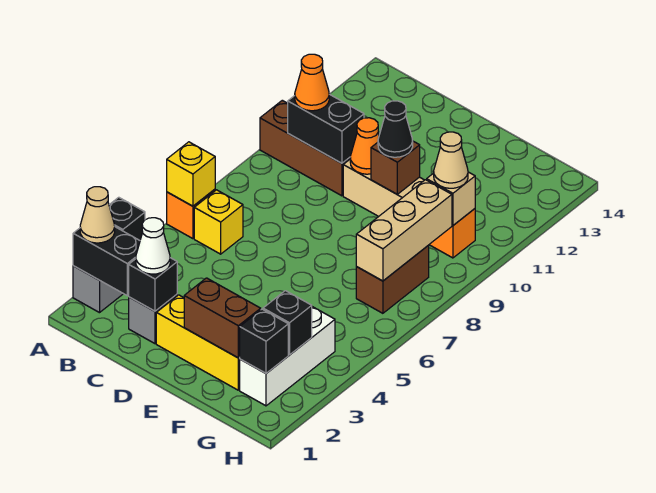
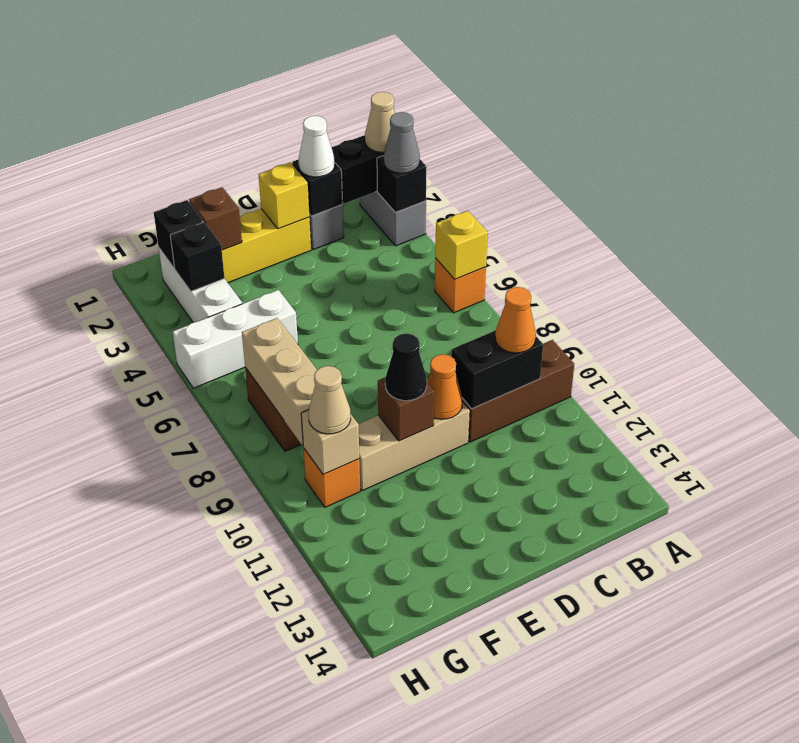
none -> grey 1x1 cone [384,112,420,173]
yellow 1x1 brick [194,190,243,254] -> yellow 1x1 brick moved to [258,162,310,229]
brown 1x2 brick [184,278,261,358] -> brown 1x1 brick [189,187,242,250]
none -> white 1x3 brick [173,290,298,388]

